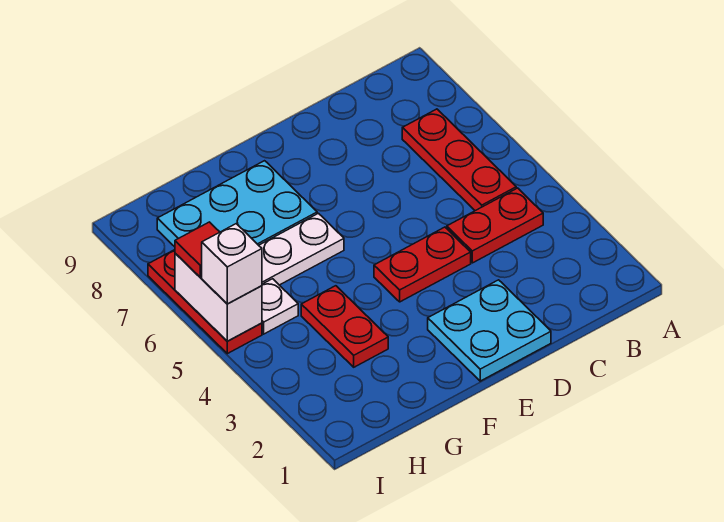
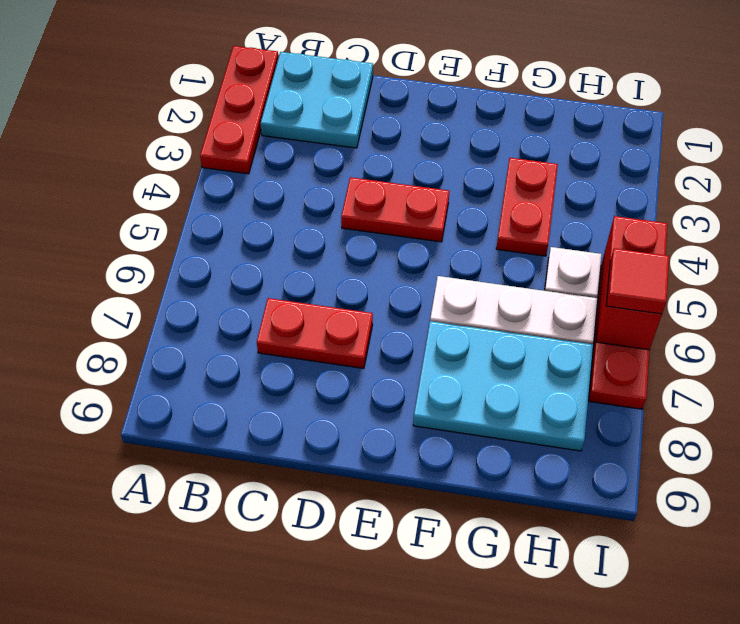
red 1x2 plate [447,188,543,263] -> red 1x2 plate moved to [257,298,373,368]
red 1x3 plate [402,109,516,211] -> red 1x3 plate moved to [200,46,279,174]
cyan 2x2 plate [428,280,551,381] -> cyan 2x2 plate moved to [261,52,373,148]
white 1x2 brick [175,253,262,341] -> red 1x2 brick [596,216,668,350]
white 1x1 brick [202,224,262,304] -> none

